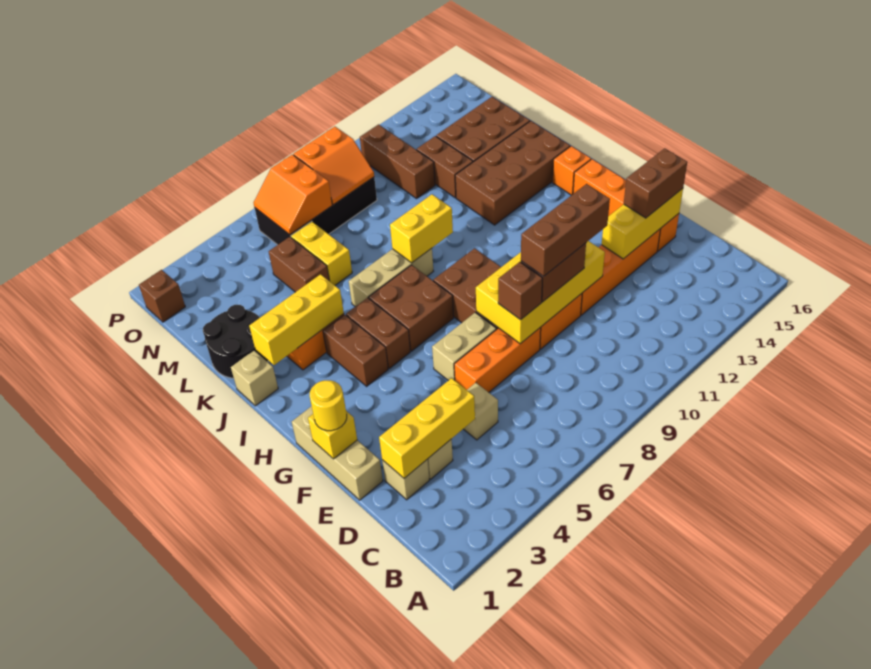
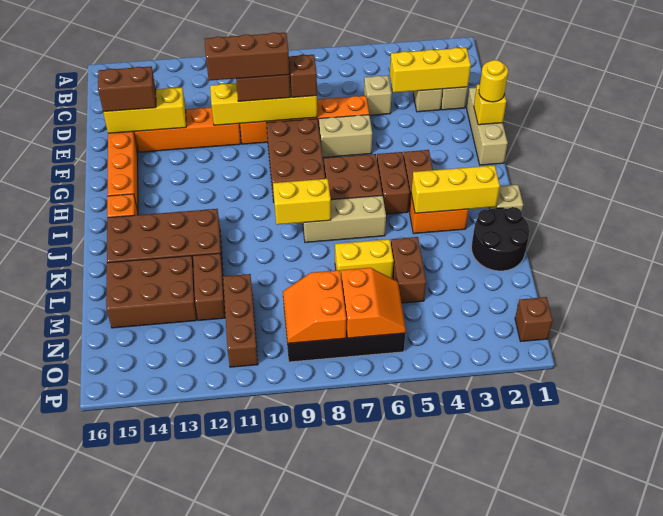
yellow 2x4 brick [476,241,605,344] -> yellow 1x4 brick [210,83,317,125]
yellow 1x2 brick [291,221,352,285] -> yellow 1x2 brick turned to [335,239,394,278]
orange 2x2 slope [293,127,374,205] -> orange 2x2 slope turned to [283,270,346,343]

